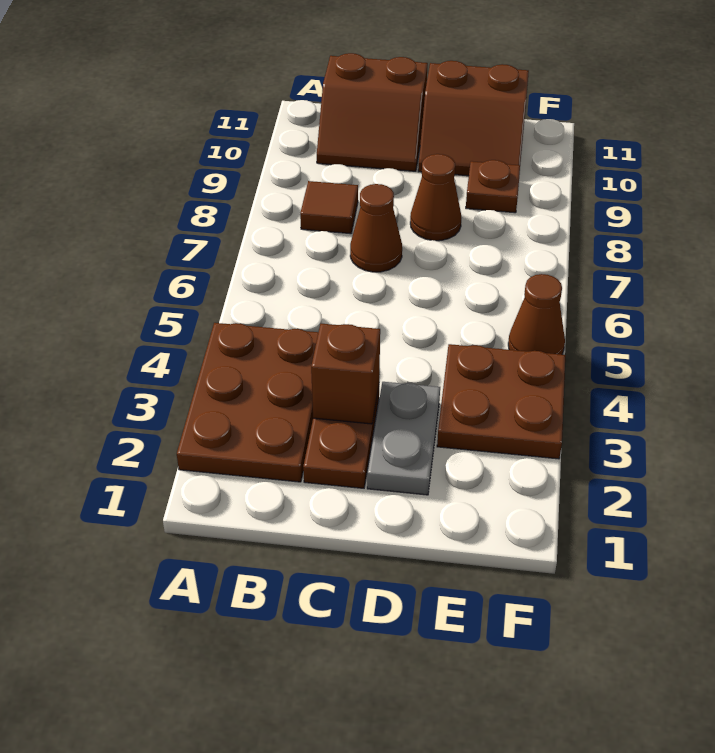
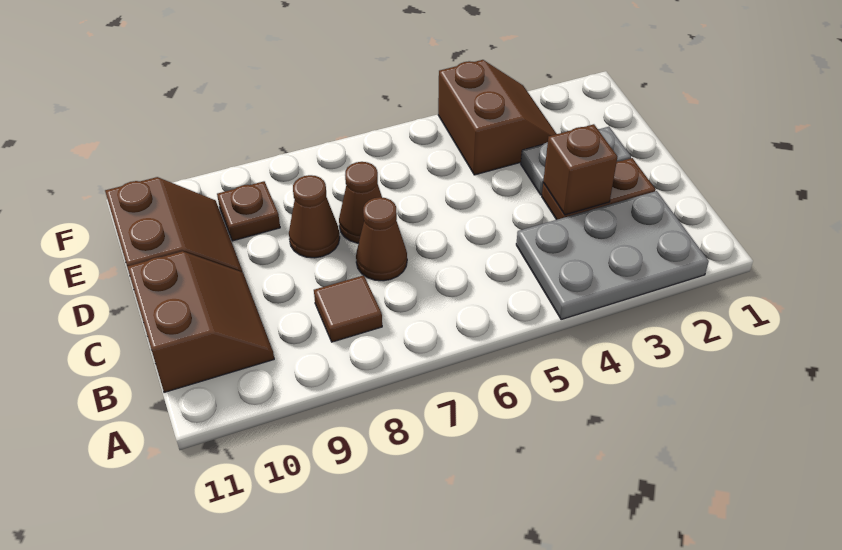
brown 2x3 plate [177,323,318,482] -> grey 2x3 plate [516,191,709,320]
brown 2x2 plate [437,344,565,459] -> brown 2x2 slope [438,60,556,175]
brown 1x1 cone [508,274,565,355] -> brown 1x1 cone moved to [339,162,382,243]

